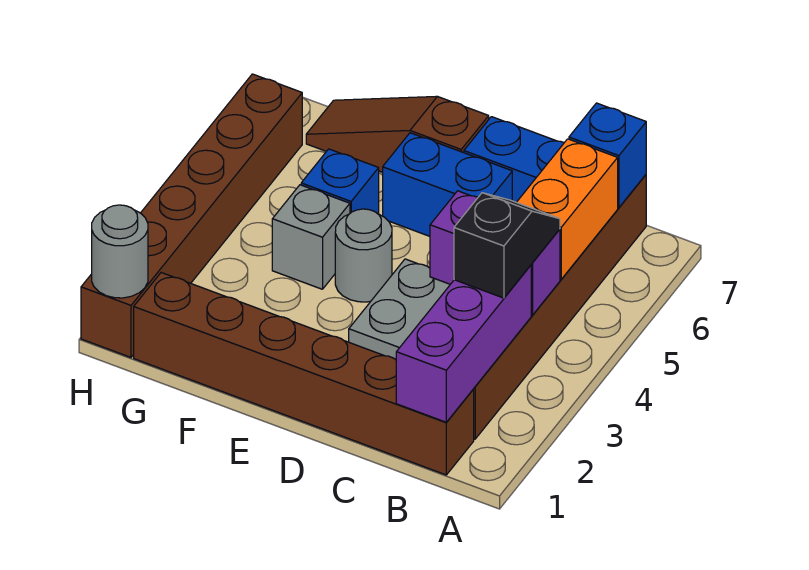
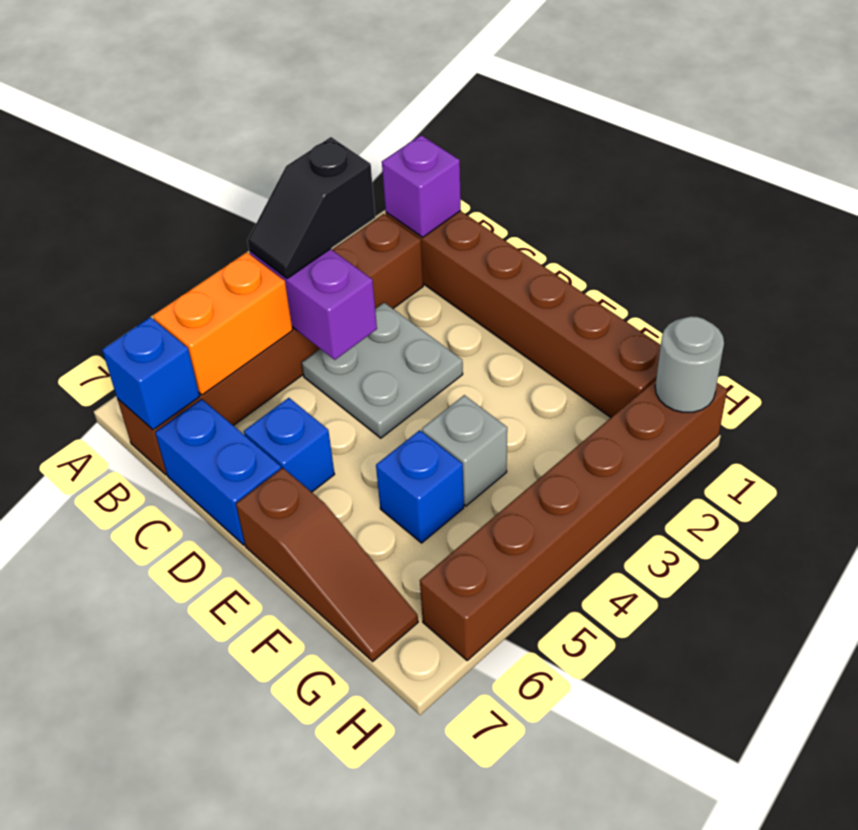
purple 1x3 brick [396,265,531,422] -> purple 1x1 brick [382,135,461,238]
blue 1x2 brick [383,133,512,236] -> blue 1x1 brick [244,398,335,492]
grey 1x1 round brick [335,209,392,302] -> none

